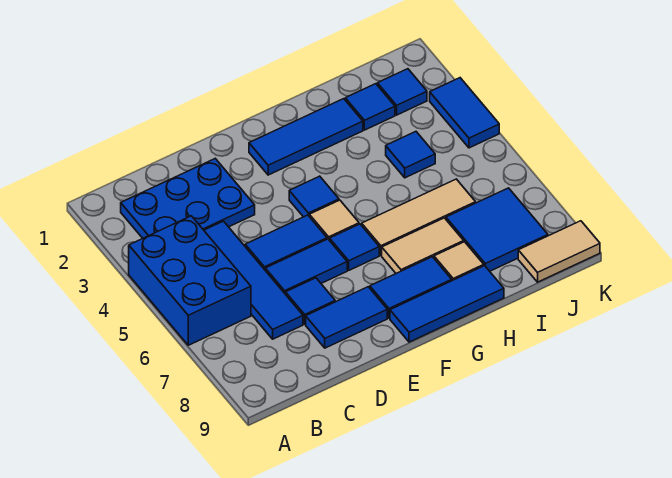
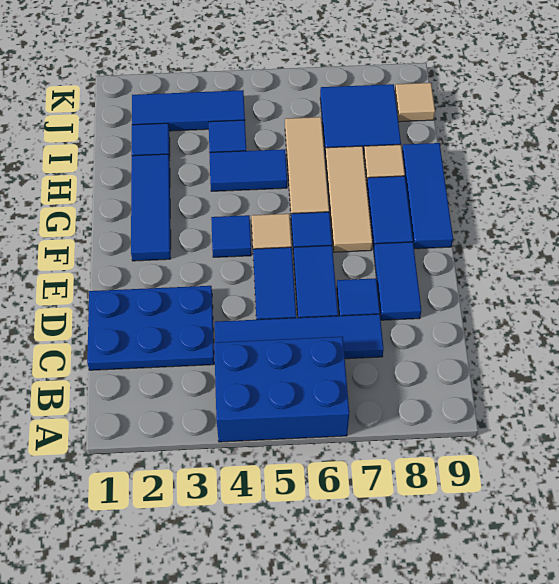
blue 2x3 plate [121,159,255,238] -> blue 2x3 plate turned to [87,286,214,370]
tan 1x2 tile [382,218,464,273] -> tan 1x3 tile [325,146,373,252]
blue 1x1 tile [377,69,427,115] -> blue 1x3 tile [132,90,245,131]
tan 1x2 tile [518,221,600,282] -> tan 1x1 tile [395,83,435,122]
blue 1x2 tile [430,78,499,148] -> blue 1x2 tile moved to [209,149,287,191]

